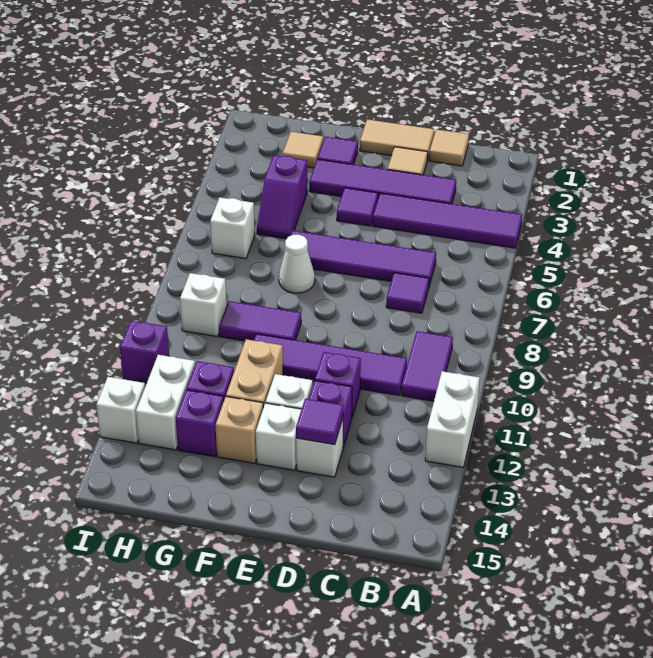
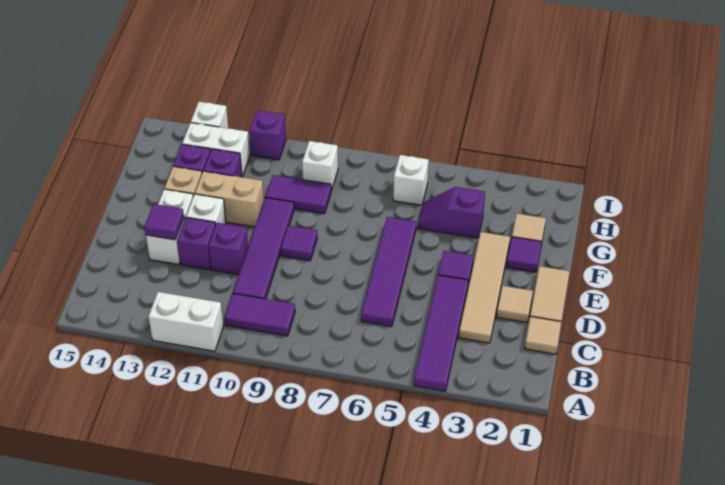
purple 1x4 tile [309,159,456,204] -> tan 1x4 tile [459,232,510,343]
purple 1x1 tile [386,273,429,313] -> purple 1x1 tile moved to [281,226,317,261]
white 1x1 cone [279,235,315,293] -> none
purple 1x2 tile [219,301,301,341] -> purple 1x2 tile turned to [265,175,331,214]

